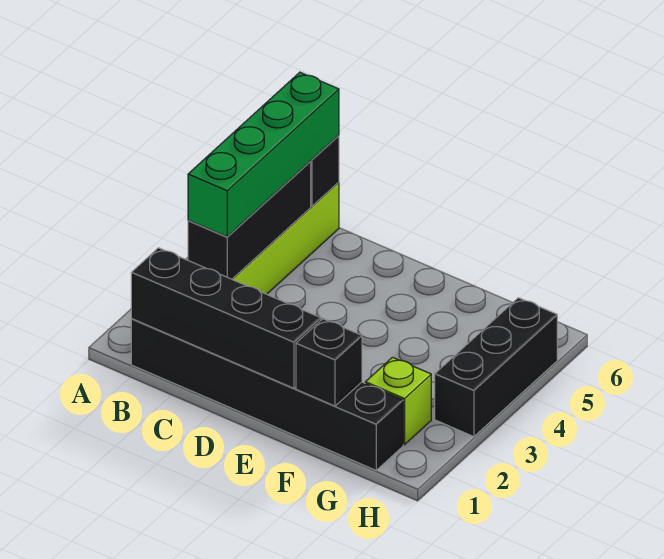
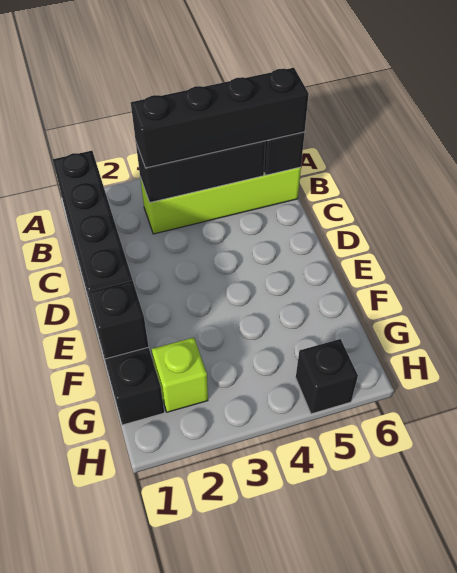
green 1x4 brick [188,72,339,237] -> black 1x4 brick [131,68,309,168]
black 1x3 brick [435,298,557,437] -> black 1x1 brick [296,339,358,414]

